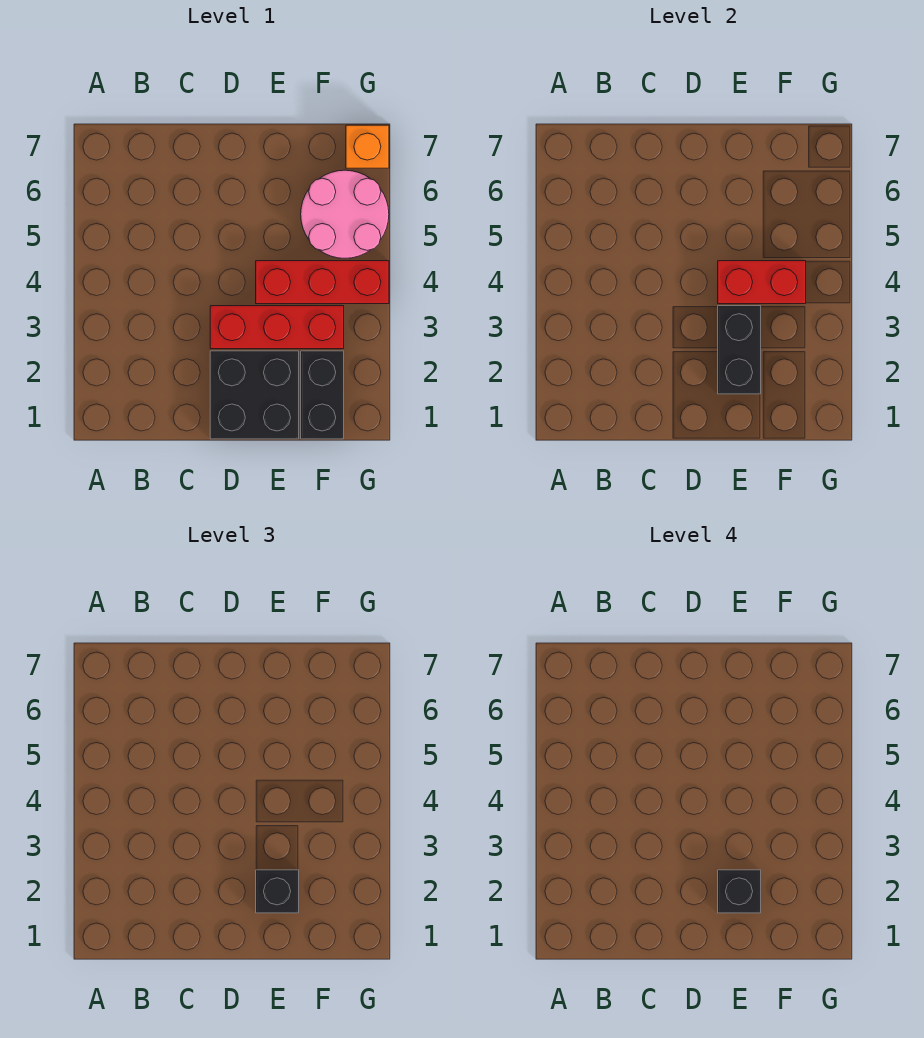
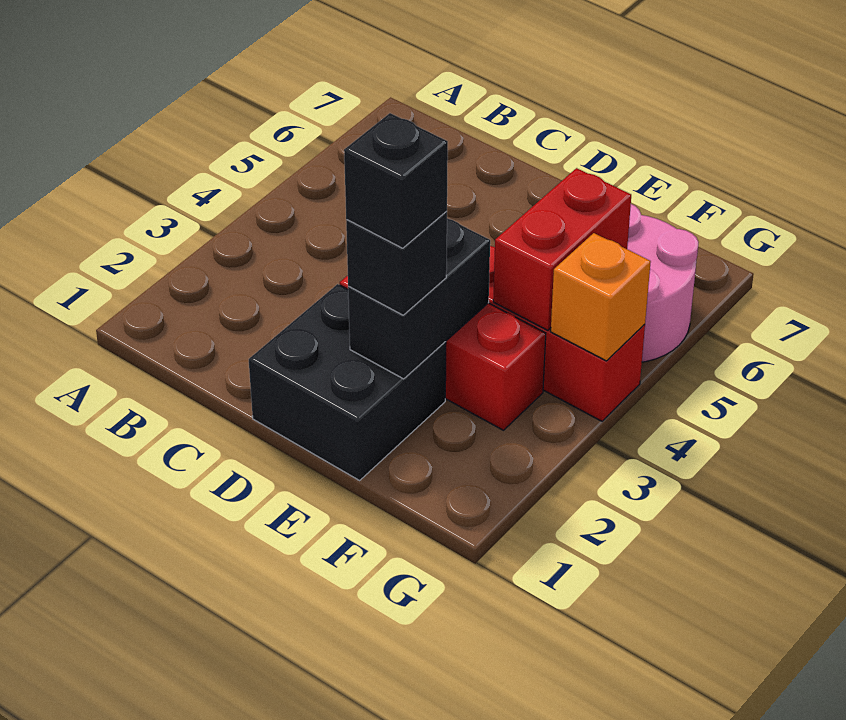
red 1x2 brick [718,261,806,304] -> red 1x2 brick turned to [493,168,631,330]
black 1x2 brick [301,351,344,439] -> none
orange 1x1 brick [346,125,389,168] -> orange 1x1 brick moved to [551,233,651,361]

